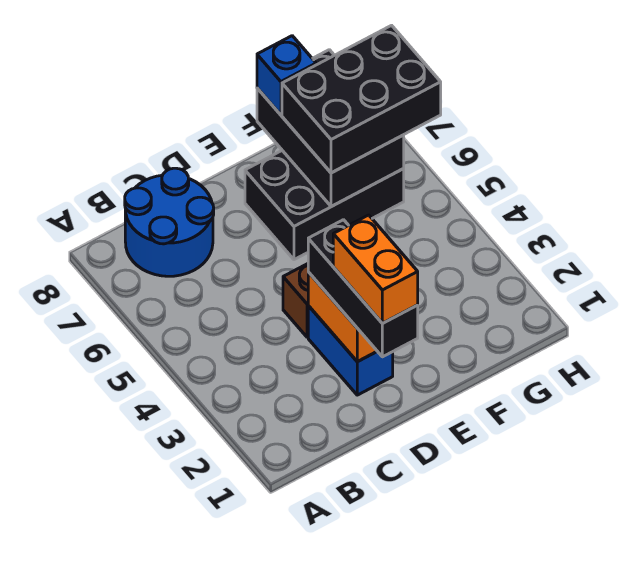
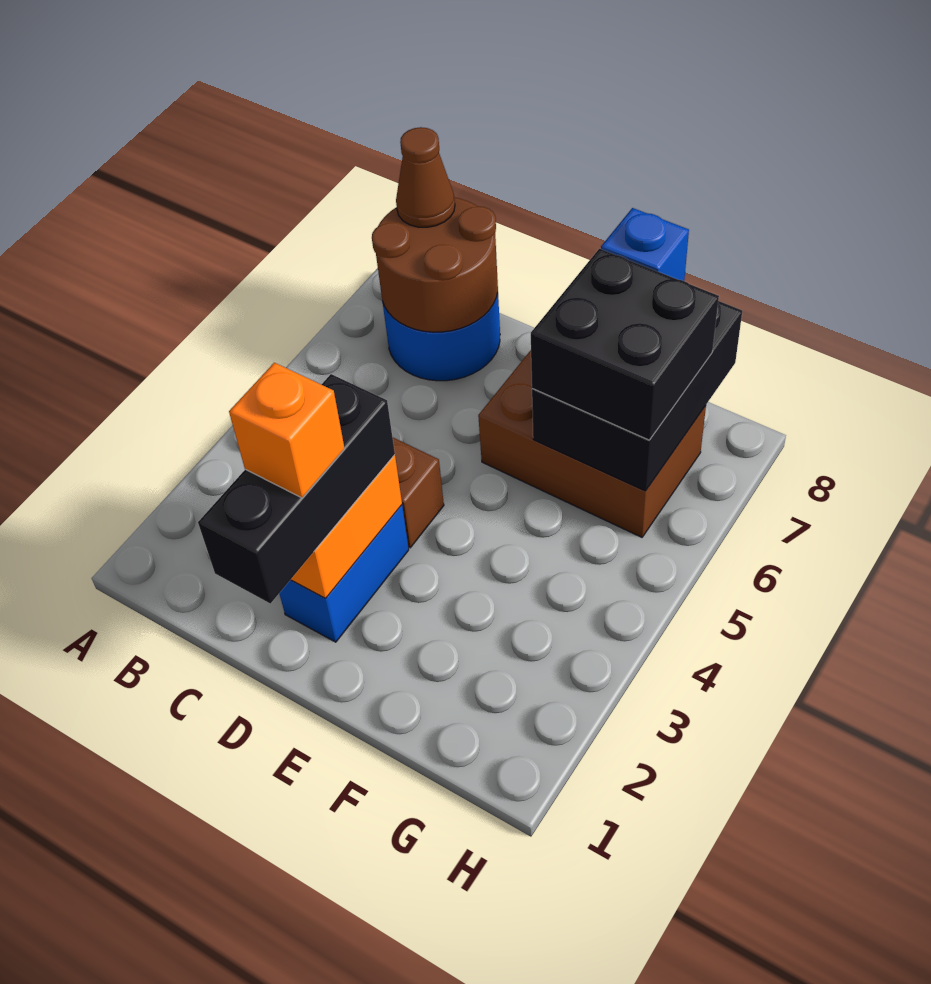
none -> brown 2x2 round brick [372,197,498,332]
none -> brown 1x1 cone [396,127,455,227]
orange 1x2 brick [333,215,418,323] -> orange 1x1 brick [229,363,345,498]
black 2x3 brick [245,151,404,260] -> brown 2x3 brick [478,350,706,537]
black 2x3 brick [282,25,441,173] -> black 2x2 brick [531,249,719,440]

